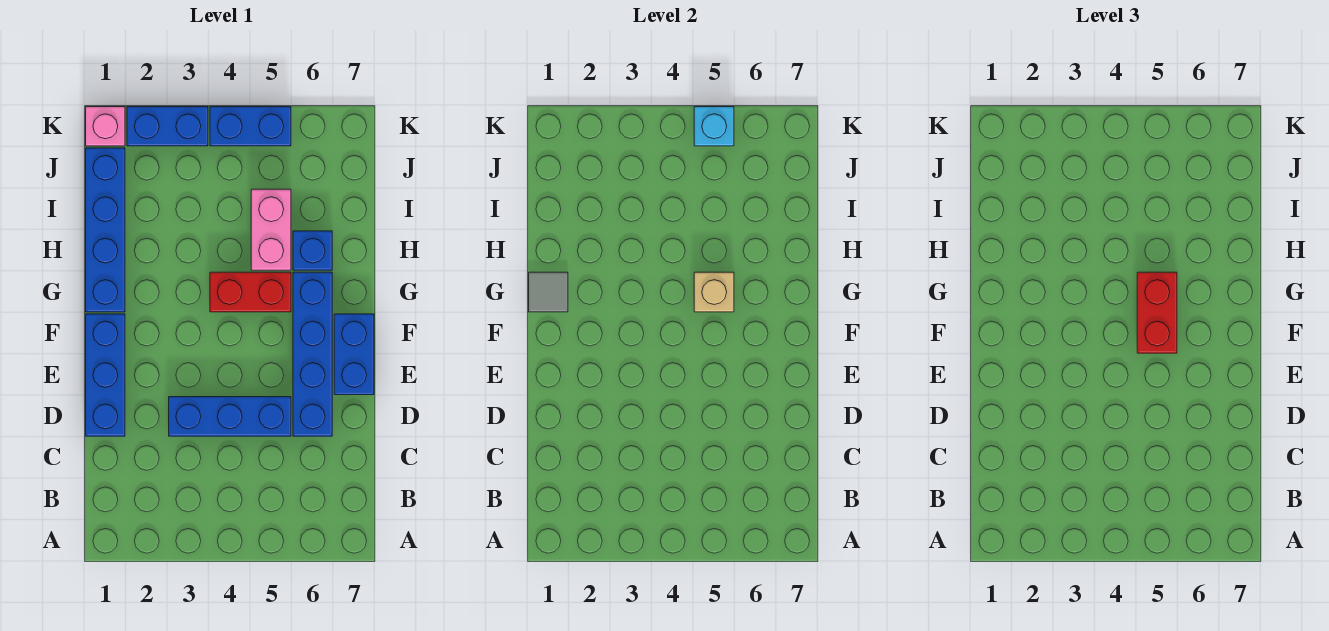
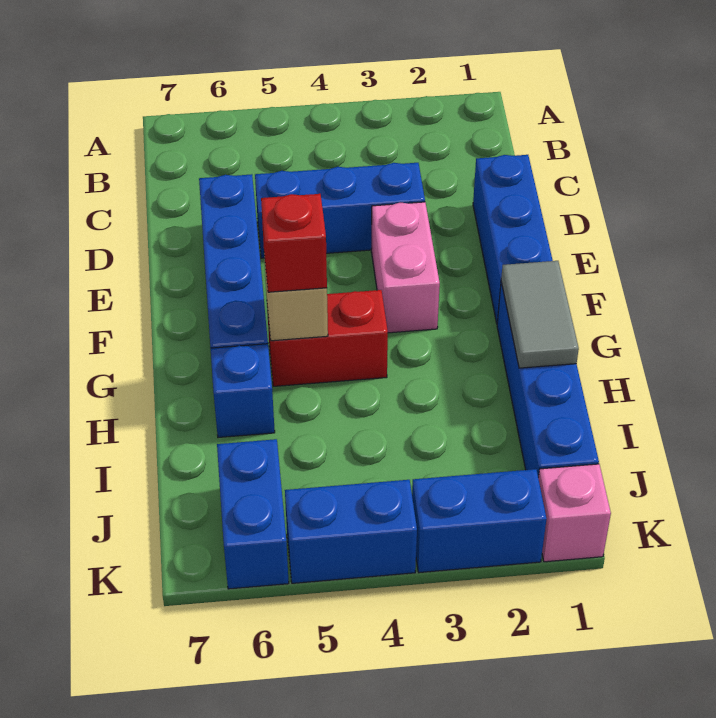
blue 1x2 brick [334,314,374,395] -> blue 1x2 brick moved to [217,439,289,589]
red 1x2 brick [1137,272,1177,353] -> red 1x1 brick [261,194,327,292]
grey 1x1 tile [529,272,568,312] -> grey 1x2 tile [501,261,579,368]
pink 1x2 brick [251,189,291,270] -> pink 1x2 brick moved to [371,202,440,333]
cyan 1x1 brick [694,107,734,146] -> none

